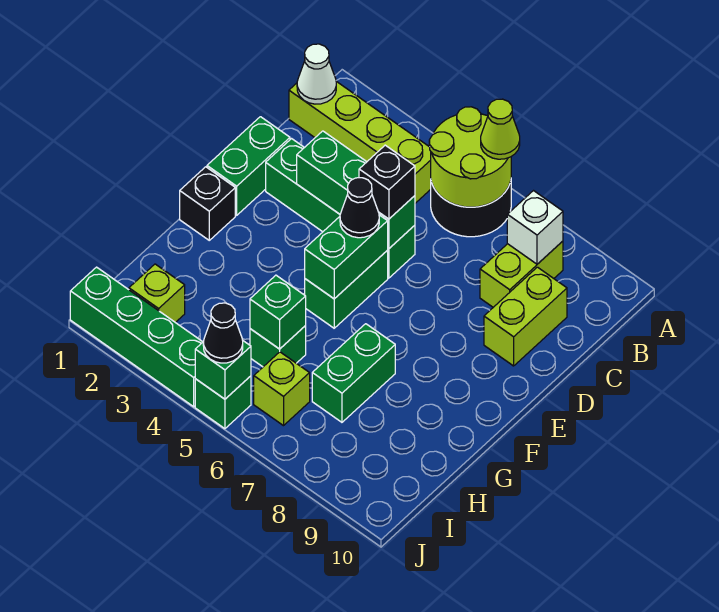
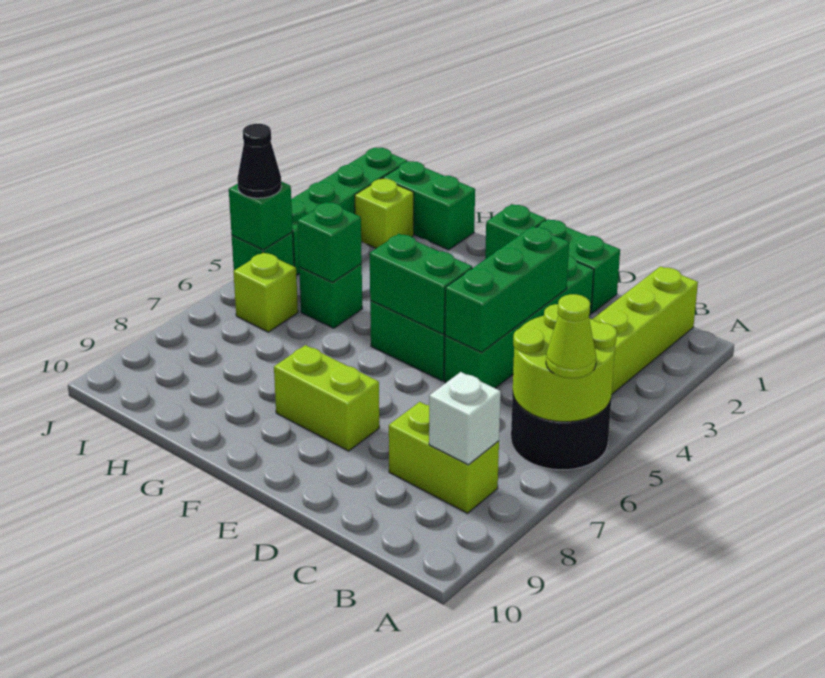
white 1x1 cone [297,44,336,104] -> none
lime 1x2 brick [484,267,567,366] -> lime 1x2 brick moved to [274,345,379,451]
black 1x1 brick [359,145,415,219] -> none
black 1x1 cone [340,178,379,238] -> none
black 1x1 brick [180,167,235,240] -> green 1x1 brick [485,204,546,259]
green 1x2 brick [312,324,395,422] -> green 1x2 brick moved to [383,161,475,250]

